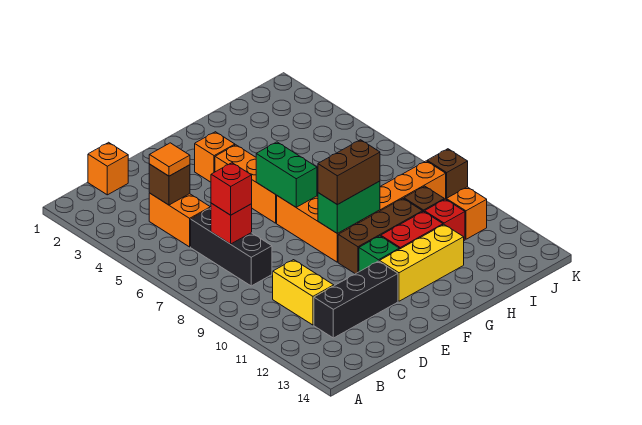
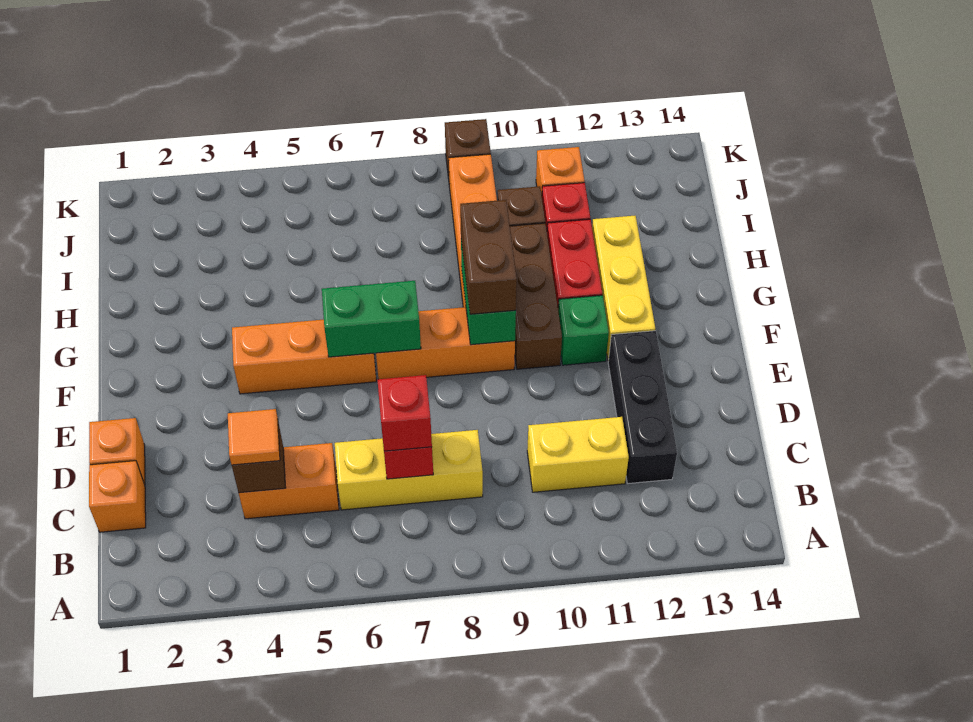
black 1x3 brick [191,208,272,286] -> yellow 1x3 brick [335,430,483,510]
orange 1x1 brick [195,132,235,182] -> orange 1x1 brick moved to [89,418,145,485]

